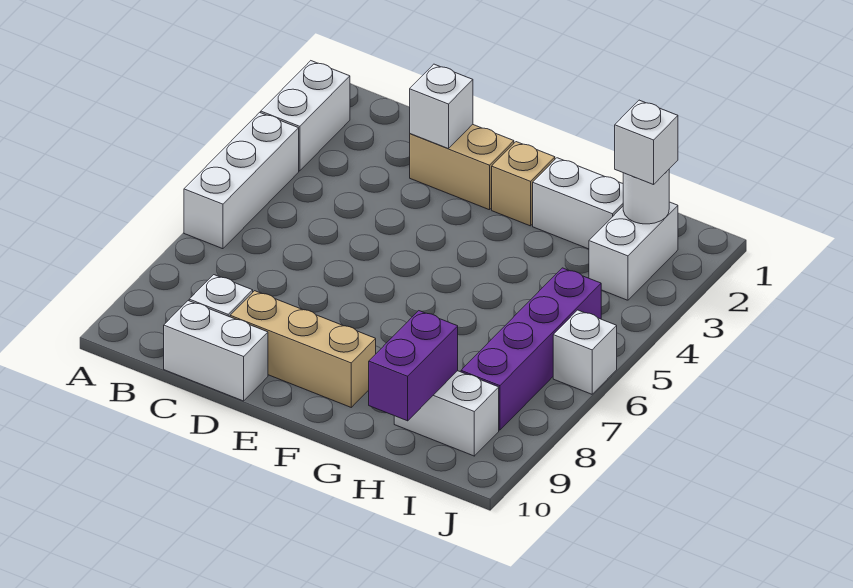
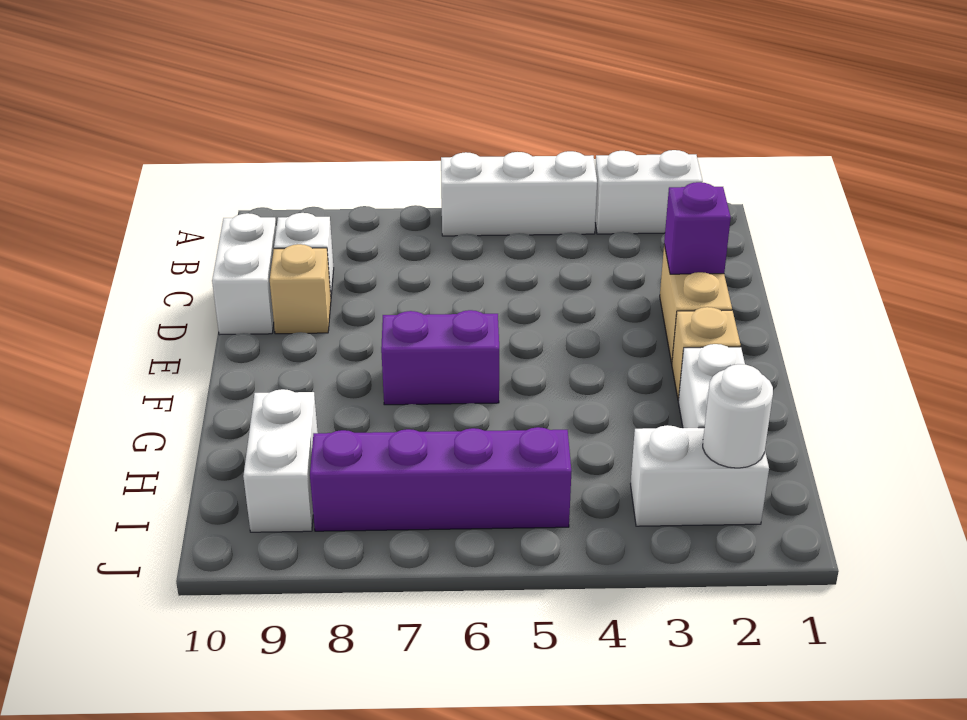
white 1x1 brick [410,64,473,149] -> purple 1x1 brick [664,182,731,274]
tan 1x3 brick [230,291,376,407] -> tan 1x1 brick [270,244,331,334]
purple 1x2 brick [369,311,458,421] -> purple 1x2 brick moved to [381,310,499,405]
white 1x1 brick [615,100,678,185] -> none
white 1x1 brick [553,310,617,394] -> none

